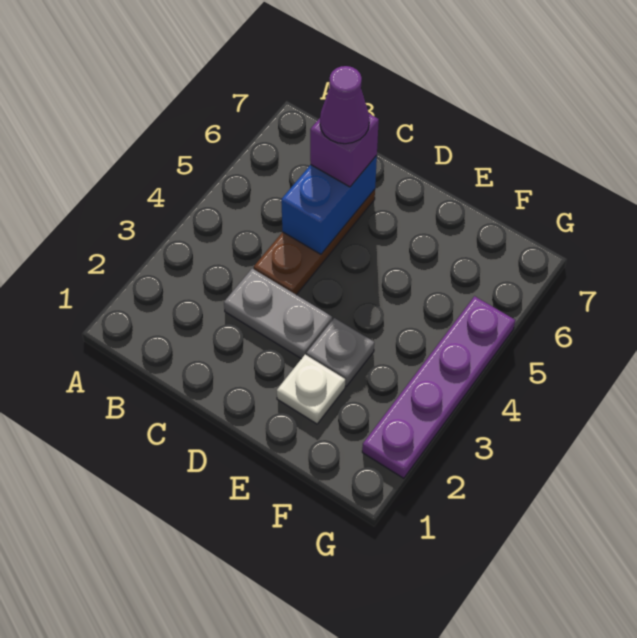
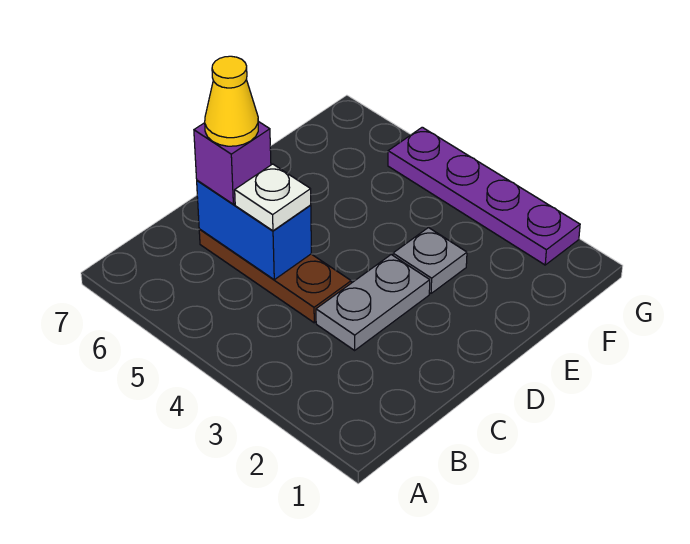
purple 1x1 cone [320,66,369,144] -> yellow 1x1 cone [205,56,258,146]
white 1x1 plate [277,355,345,424] -> white 1x1 plate moved to [235,164,311,231]

